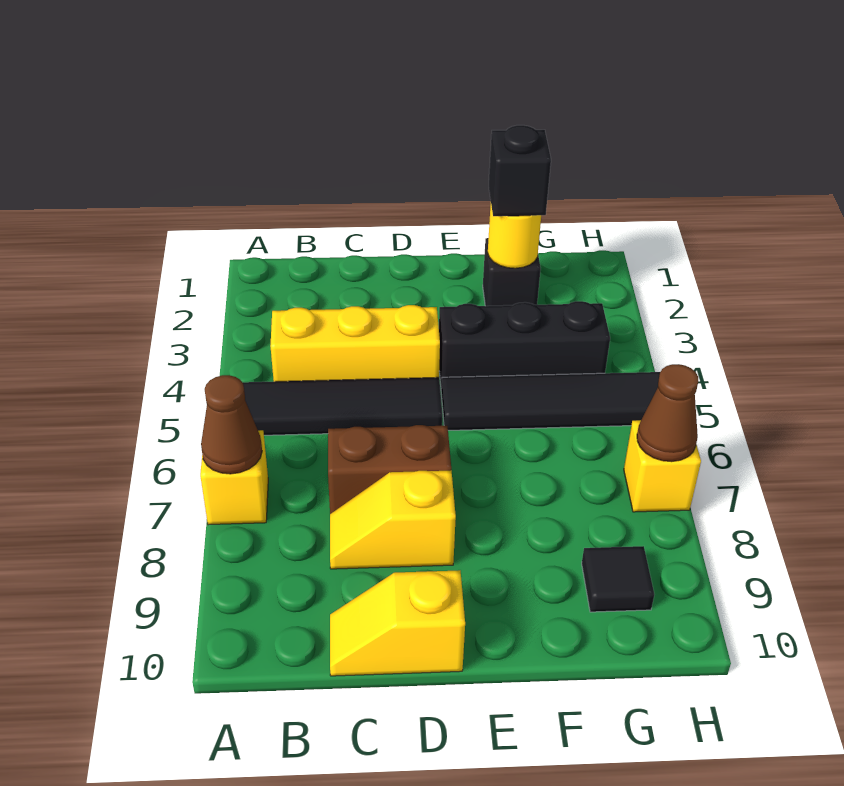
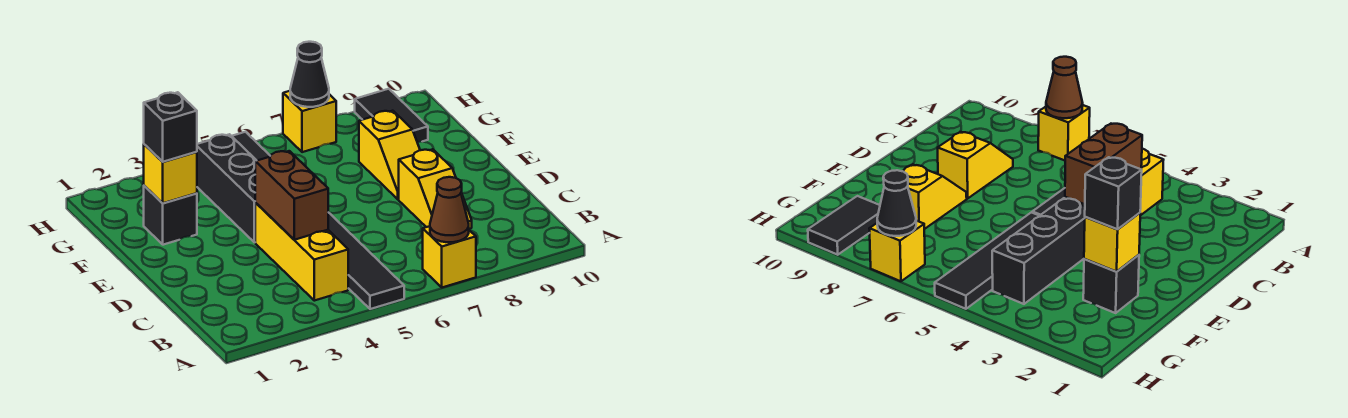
brown 1x2 brick [328,425,451,514] -> brown 1x2 brick moved to [255,151,328,240]
yellow 1x2 slope [330,570,465,676] -> yellow 1x2 slope moved to [359,111,420,199]
yellow 1x1 round brick [488,205,541,268] -> yellow 1x1 brick [144,144,197,203]
black 1x1 tile [582,546,654,612] -> black 1x2 tile [355,89,428,142]
brown 1x1 cone [637,364,698,462] -> black 1x1 cone [290,42,329,107]

